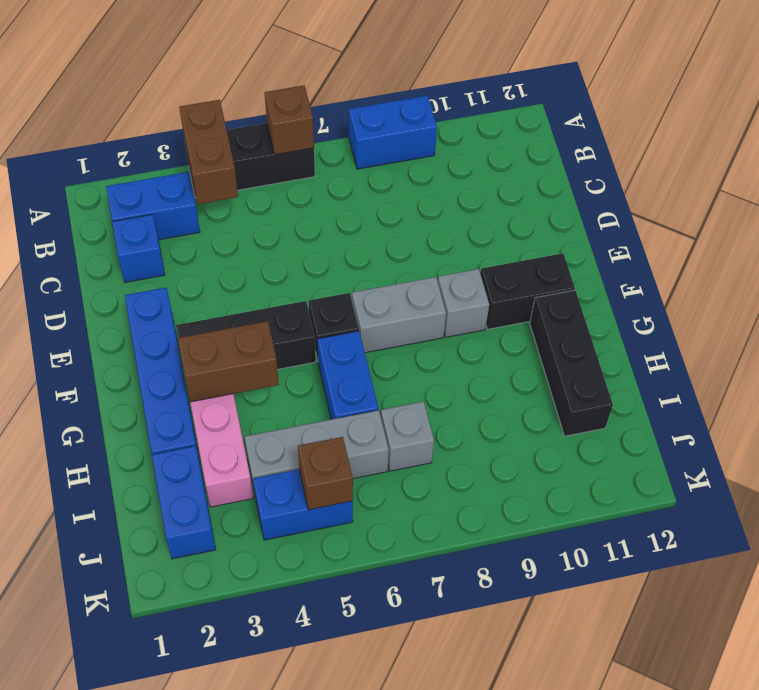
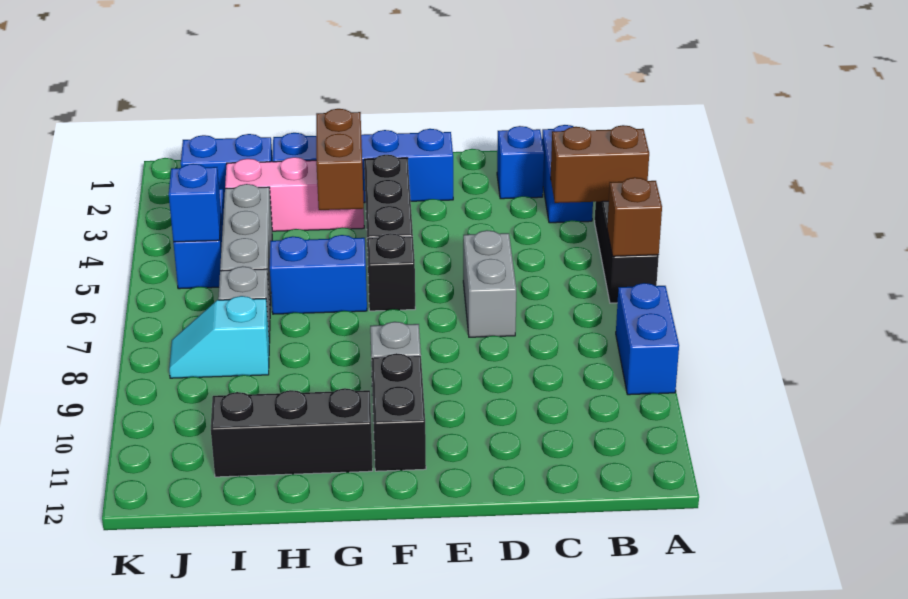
grey 1x2 brick [352,277,446,353] -> grey 1x2 brick moved to [463,230,516,337]
none -> cyan 1x2 slope [169,296,269,378]
brown 1x1 brick [298,437,353,510] -> blue 1x1 brick [169,164,221,242]

